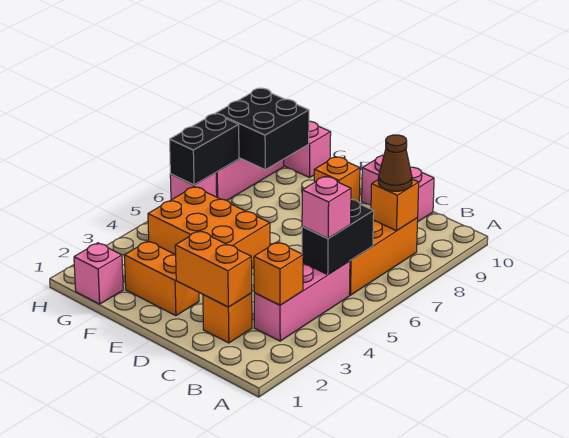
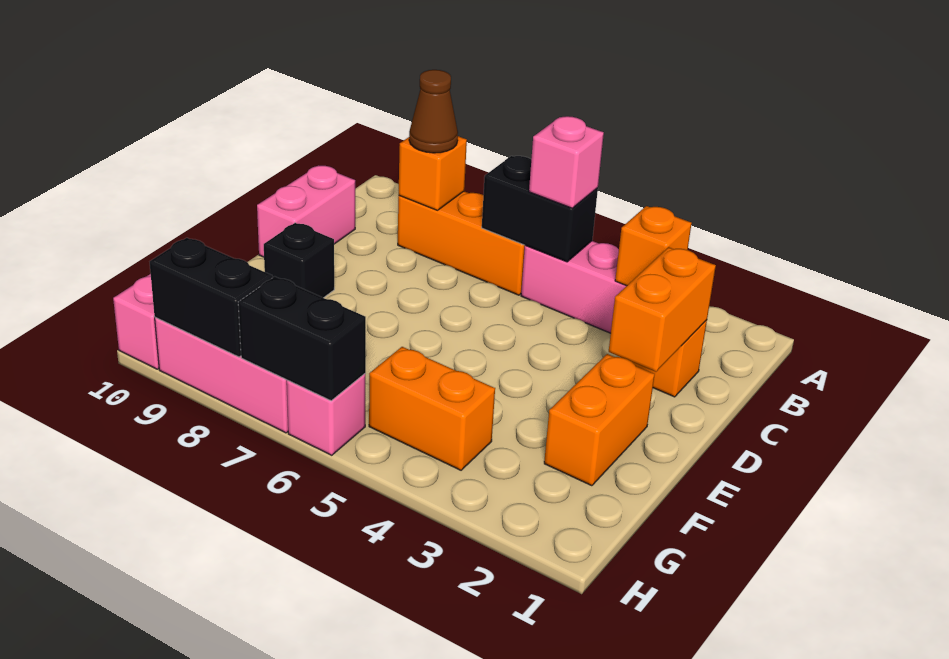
orange 2x3 brick [148,187,270,268] -> orange 1x2 brick [369,347,495,470]
orange 1x1 brick [314,157,360,202] -> black 1x1 brick [264,223,334,298]
pink 1x1 brick [74,243,123,304] -> none
black 2x2 brick [216,88,309,170] -> black 1x2 brick [150,238,273,357]

